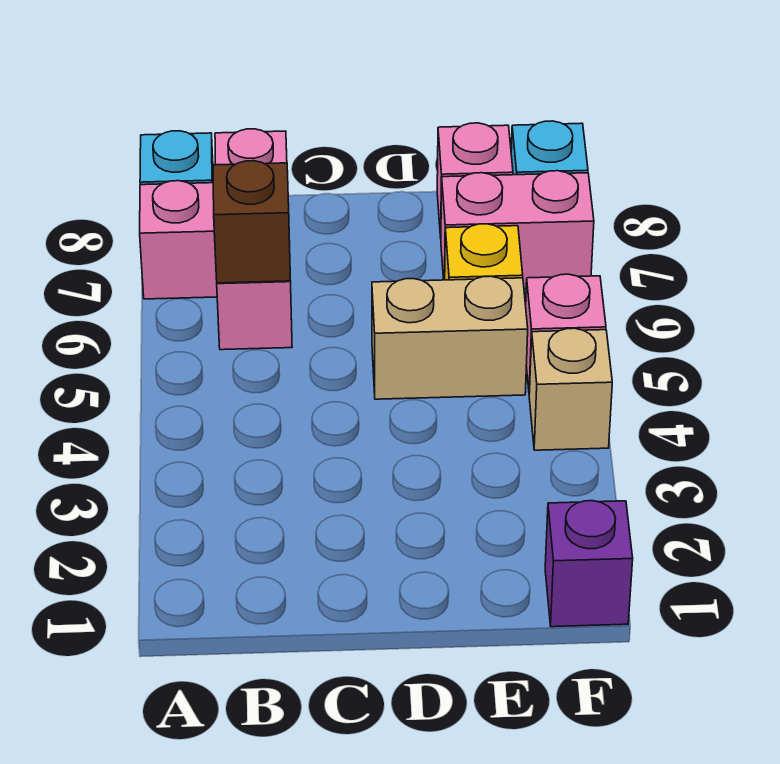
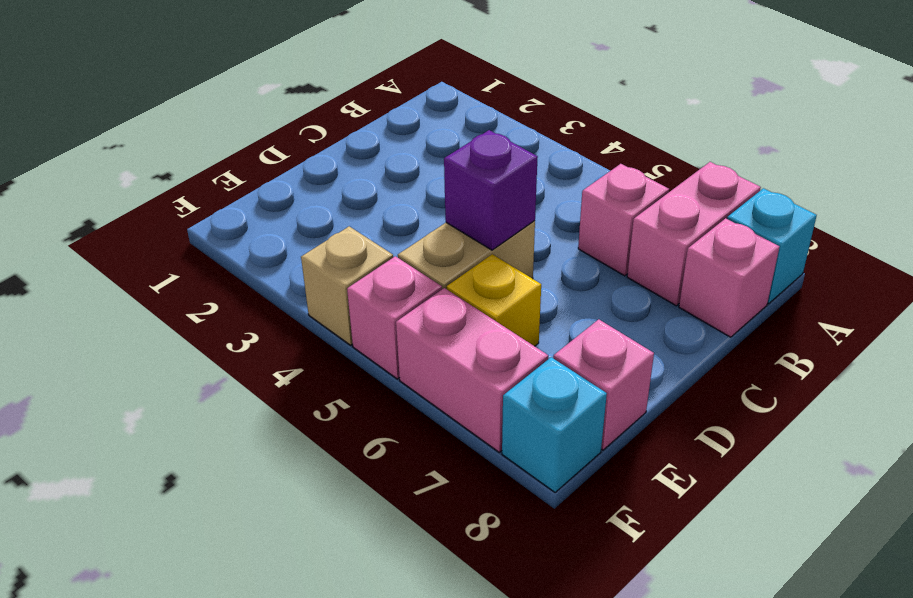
brown 1x1 brick [213,161,291,283] -> none
pink 1x2 brick [441,171,594,289] -> pink 1x2 brick turned to [396,288,548,452]
purple 1x1 brick [545,501,633,627] -> purple 1x1 brick moved to [444,130,538,250]

